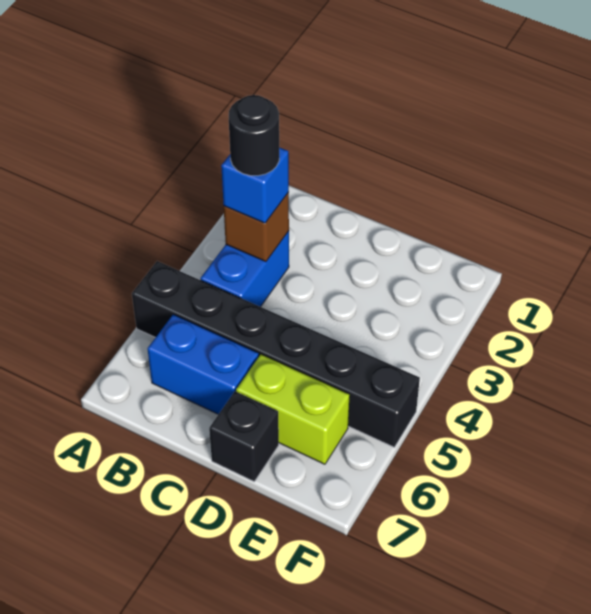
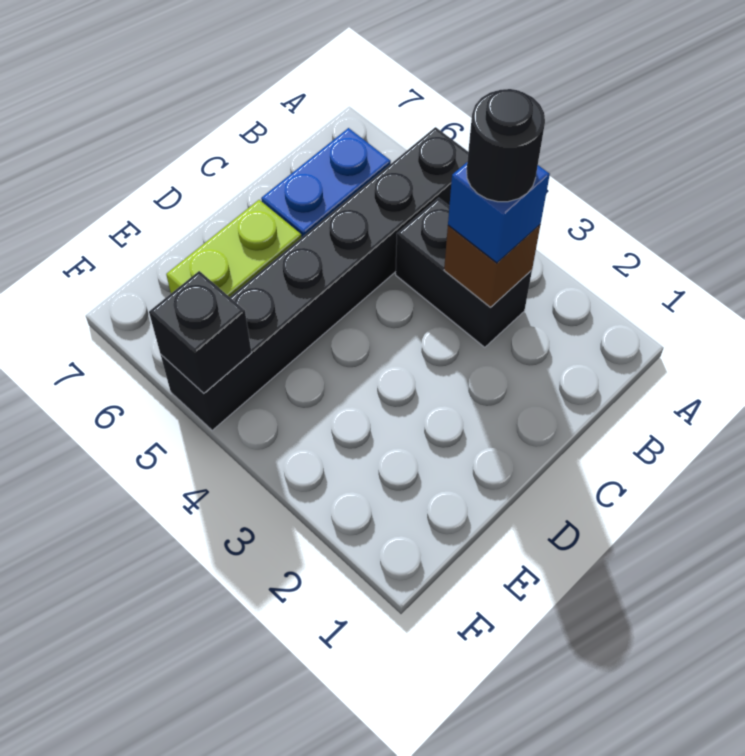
blue 1x2 brick [200,231,289,307] -> black 1x2 brick [396,198,532,347]
black 1x1 brick [209,391,279,481] -> black 1x1 brick moved to [149,271,252,393]

